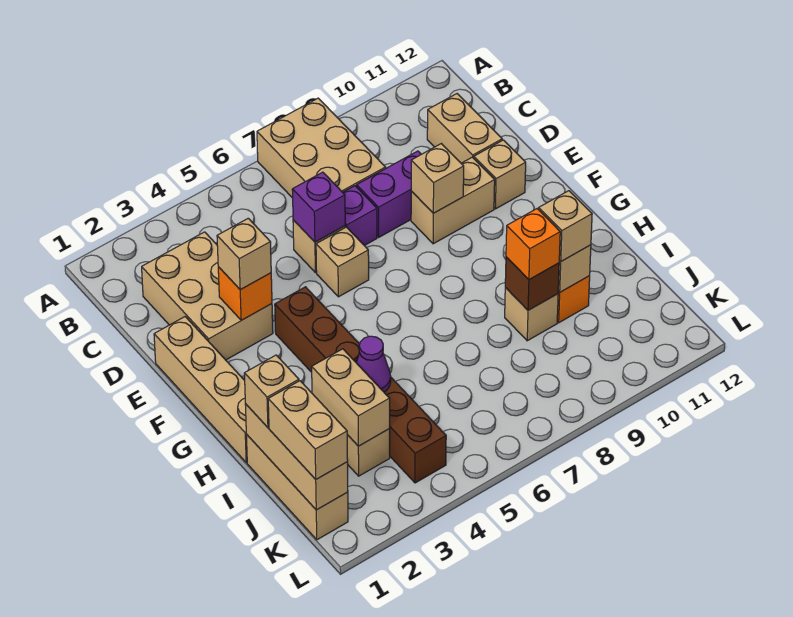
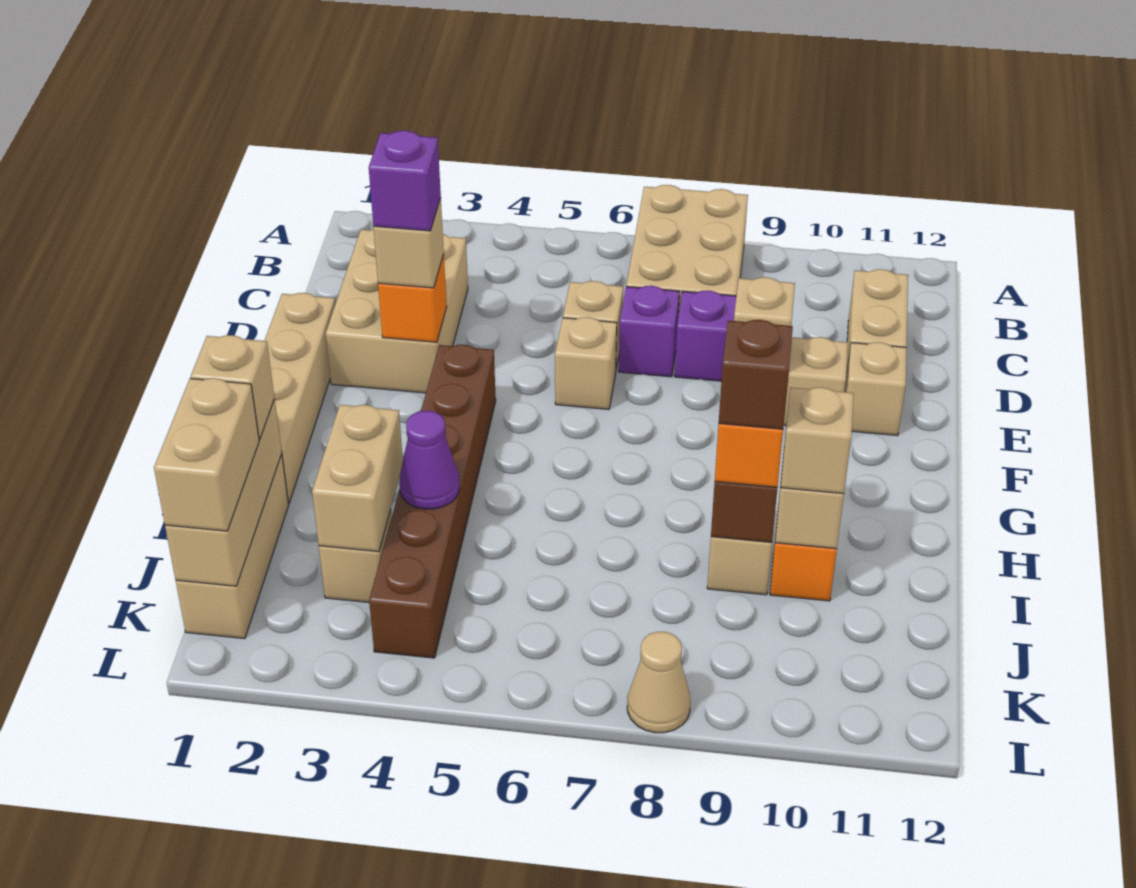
purple 1x1 brick [292,172,345,242] -> purple 1x1 brick moved to [369,131,441,231]
none -> brown 1x1 brick [719,320,793,429]
none -> tan 1x1 cone [627,632,691,733]

